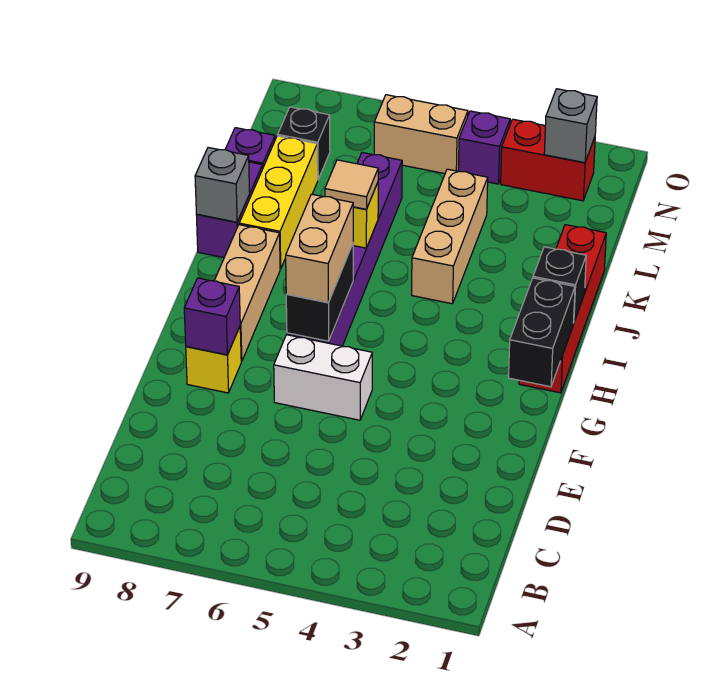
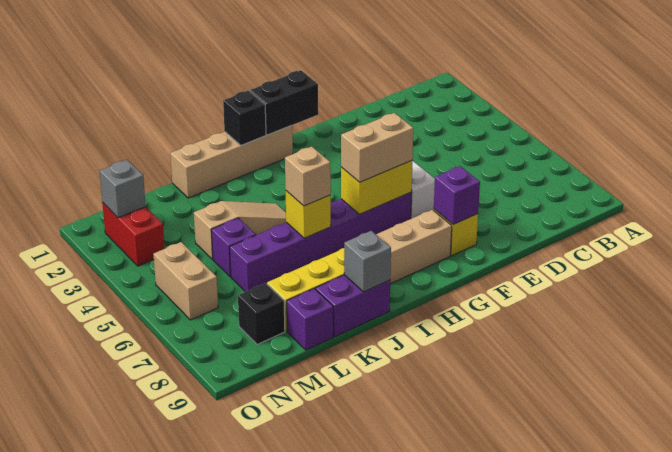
black 1x2 brick [286,244,353,341] -> yellow 1x2 brick [341,161,412,214]
red 1x4 brick [519,225,606,393] -> tan 1x4 brick [170,126,293,198]
tan 1x3 brick [412,169,488,304] -> tan 1x3 slope [194,201,286,259]
tan 1x1 tile [325,160,378,209] -> tan 1x1 brick [285,146,331,206]
purple 1x1 brick [458,111,510,184] -> purple 1x1 brick moved to [211,218,256,277]

